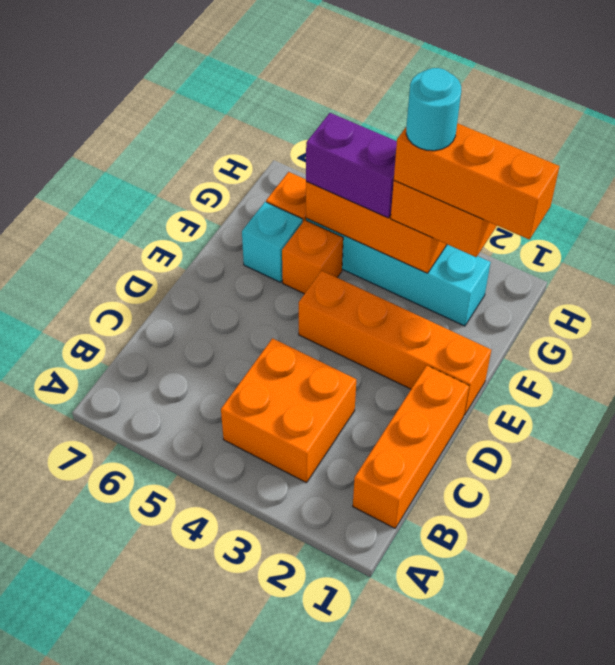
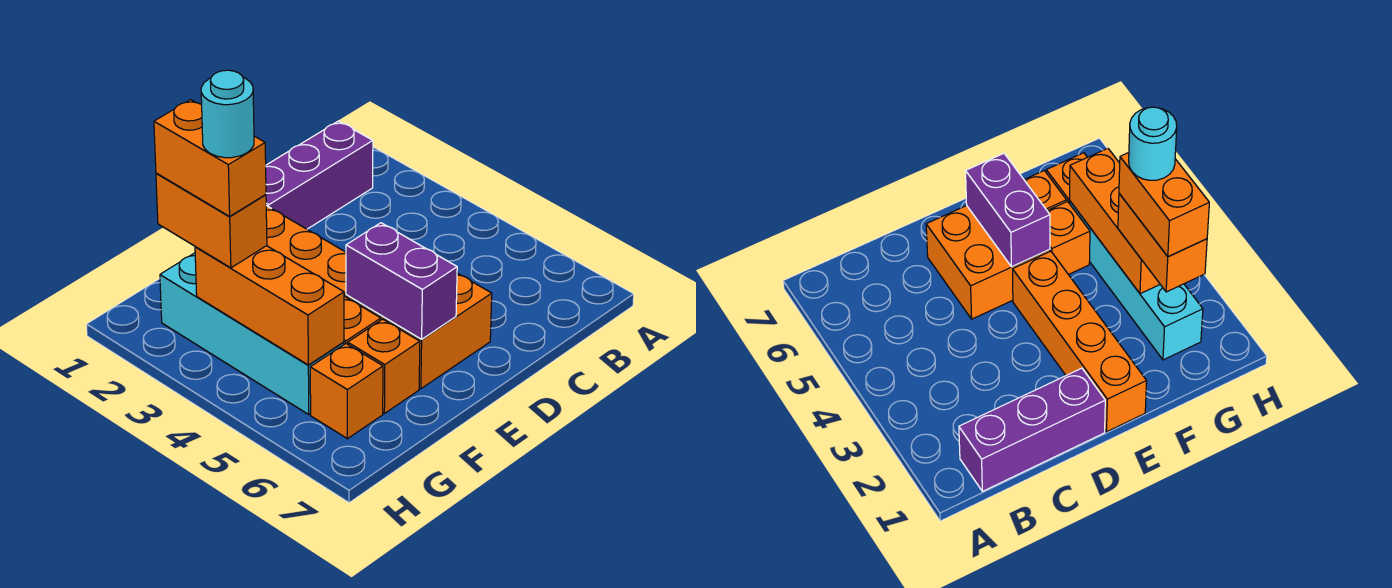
orange 1x3 brick [353,366,469,528] -> purple 1x3 brick [266,121,373,229]
orange 2x2 brick [221,338,356,483] -> orange 2x2 brick moved to [346,273,492,389]
cyan 1x1 brick [242,202,303,282] -> orange 1x1 brick [348,319,420,413]
orange 1x3 brick [394,123,559,240] -> orange 1x2 brick [154,100,266,216]
purple 1x2 brick [306,113,397,218] -> purple 1x2 brick moved to [346,223,457,339]

